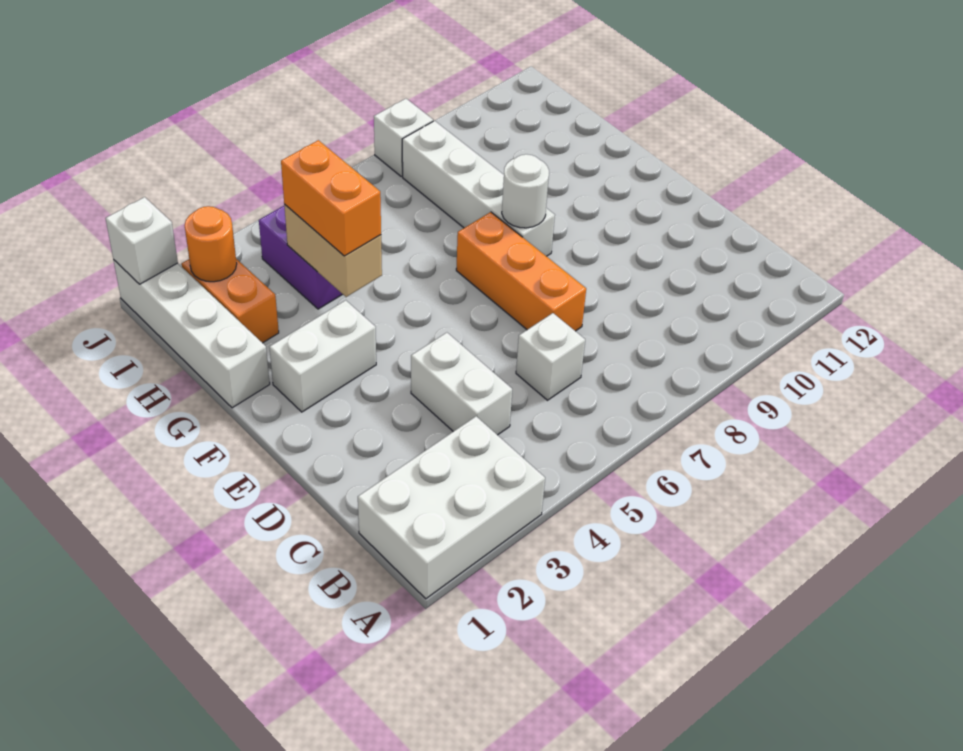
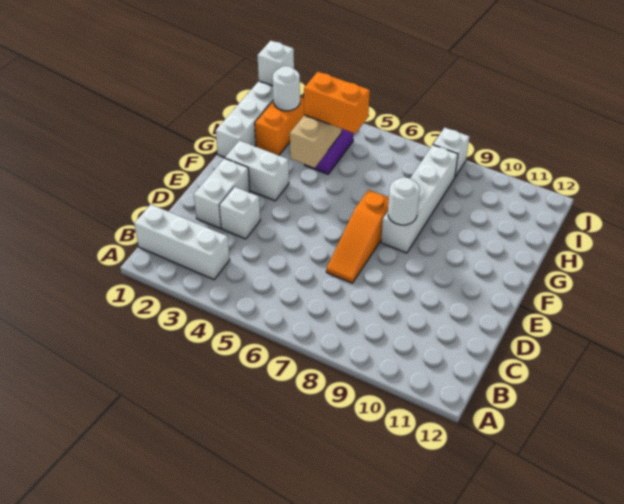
white 2x3 brick [358,416,545,599] -> white 1x3 brick [134,205,230,280]
white 1x2 brick [411,333,512,435] -> white 1x2 brick moved to [194,158,250,228]
white 1x1 brick [516,313,585,400] -> white 1x1 brick moved to [219,187,260,239]
orange 1x3 brick [456,212,586,331] -> orange 1x3 slope [326,190,389,283]
orange 1x2 brick [281,140,381,256] -> orange 1x2 brick turned to [304,72,370,134]
orange 1x1 round brick [185,206,237,282] -> white 1x1 round brick [273,66,300,111]

